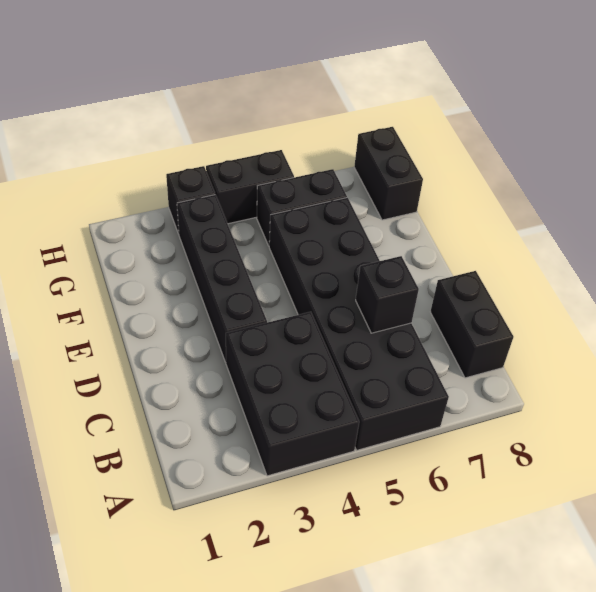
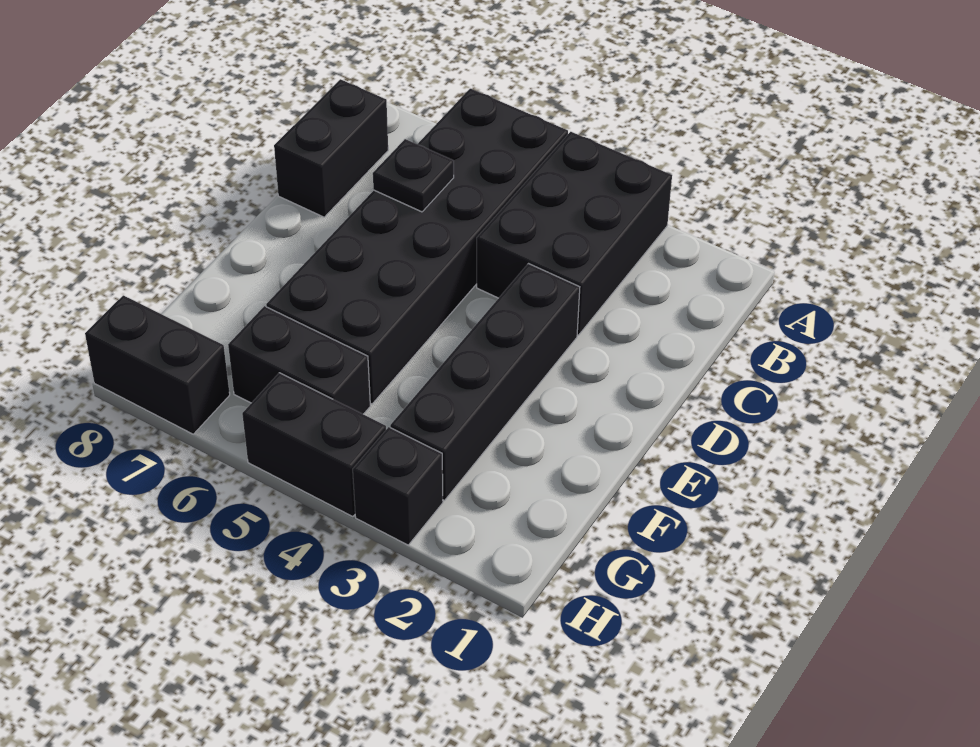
black 1x1 brick [356,256,419,333] -> black 1x1 plate [373,139,454,212]
black 1x2 brick [354,127,423,220] -> black 1x2 brick turned to [85,295,230,434]

